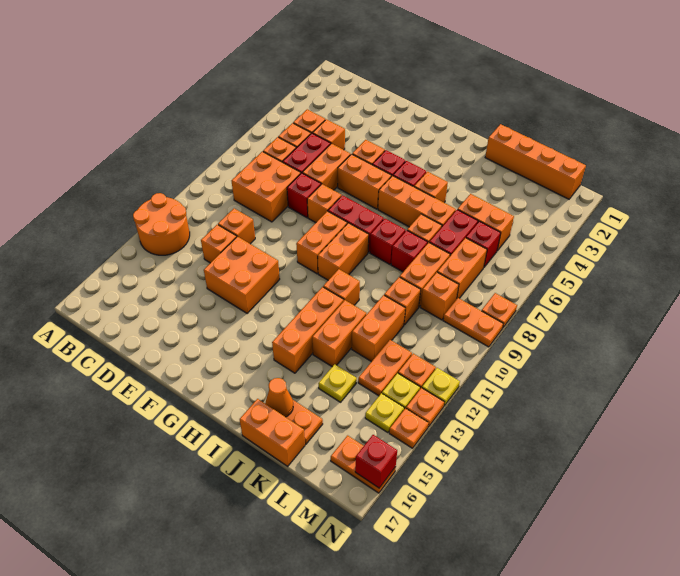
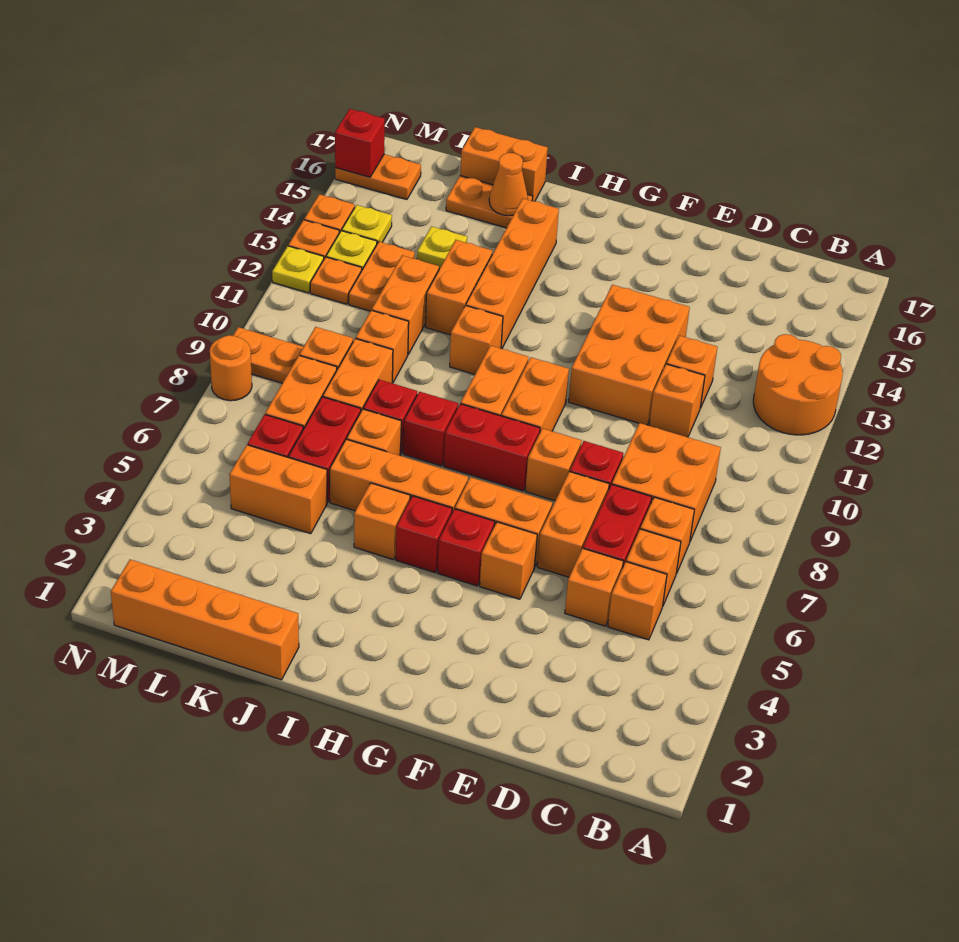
orange 2x2 brick [204,236,280,313] -> orange 2x3 brick [569,285,690,425]
orange 1x3 brick [272,287,344,373] -> orange 1x4 brick [466,199,559,349]
orange 1x1 plate [482,293,517,328] -> orange 1x1 round brick [210,335,252,401]

